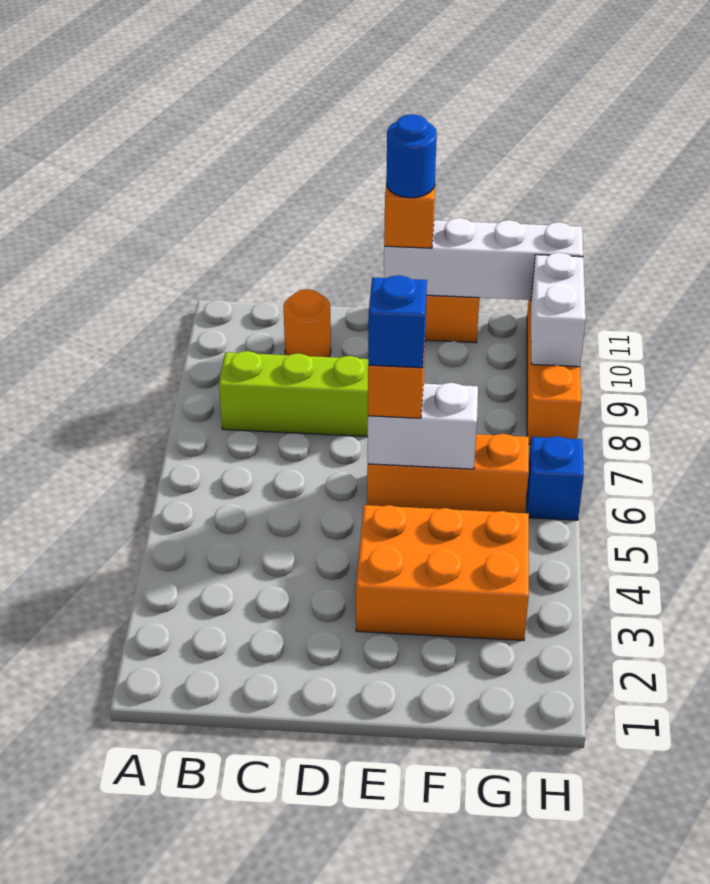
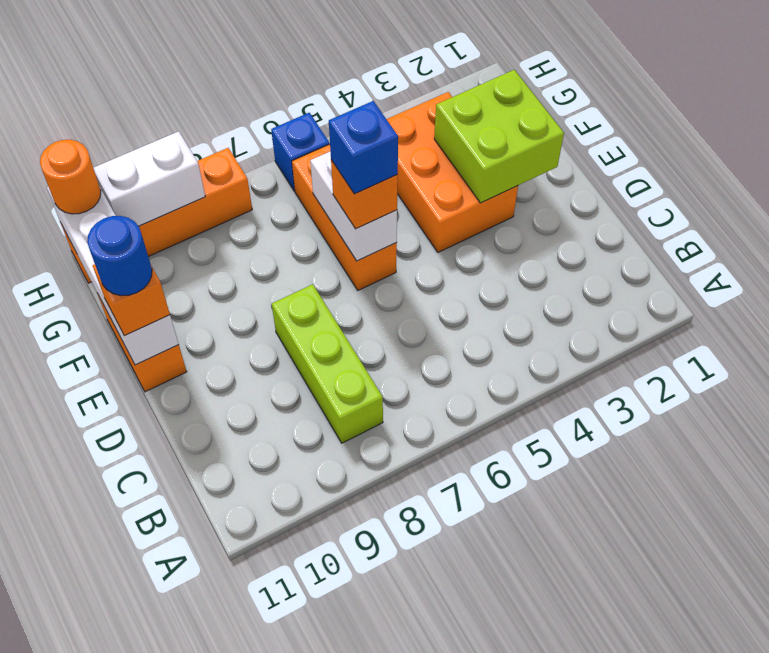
orange 1x1 round brick [283,289,331,357] -> orange 1x1 round brick moved to [40,140,101,214]
none -> lime 2x2 brick [434,70,564,203]

